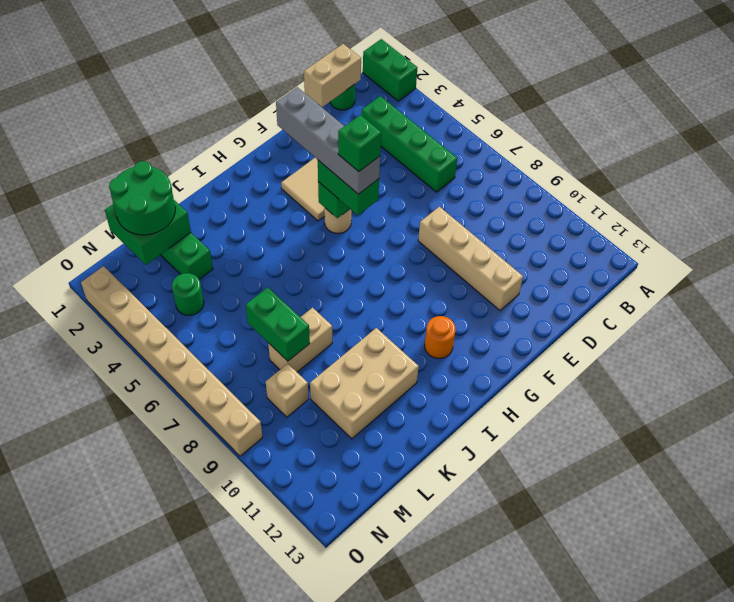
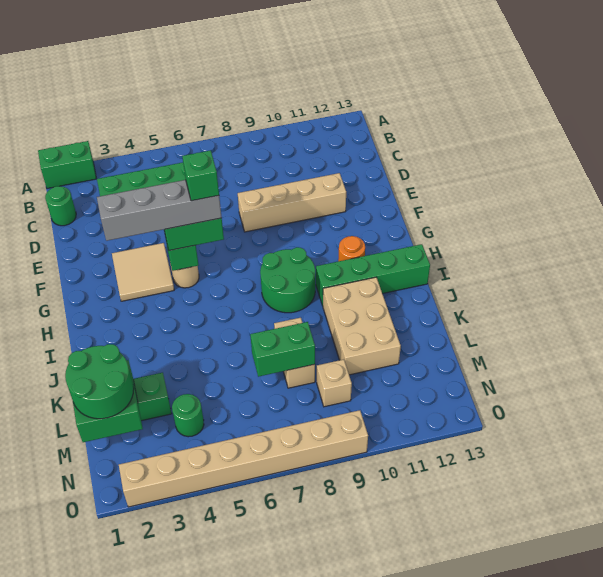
tan 1x2 brick [304,44,361,107] -> none
none -> green 2x2 round brick [260,247,315,313]
none -> green 1x4 brick [316,244,430,306]

